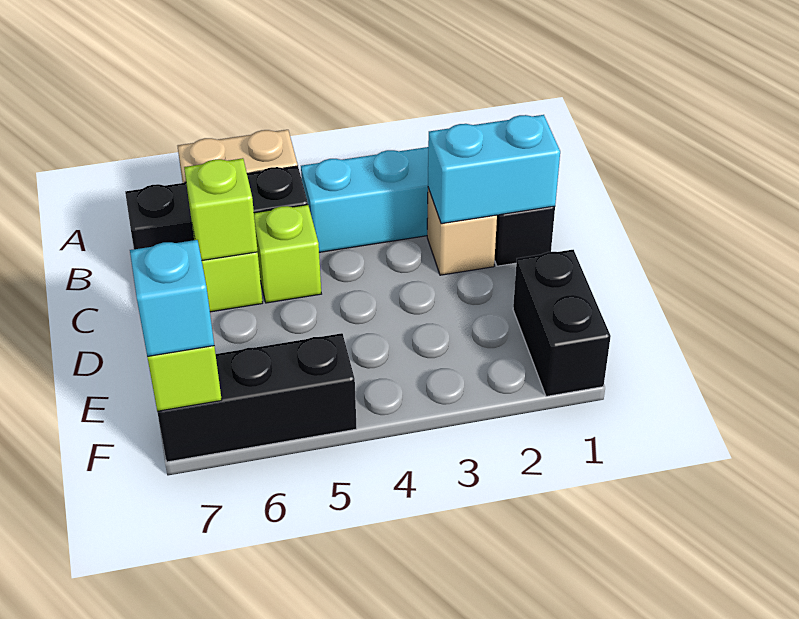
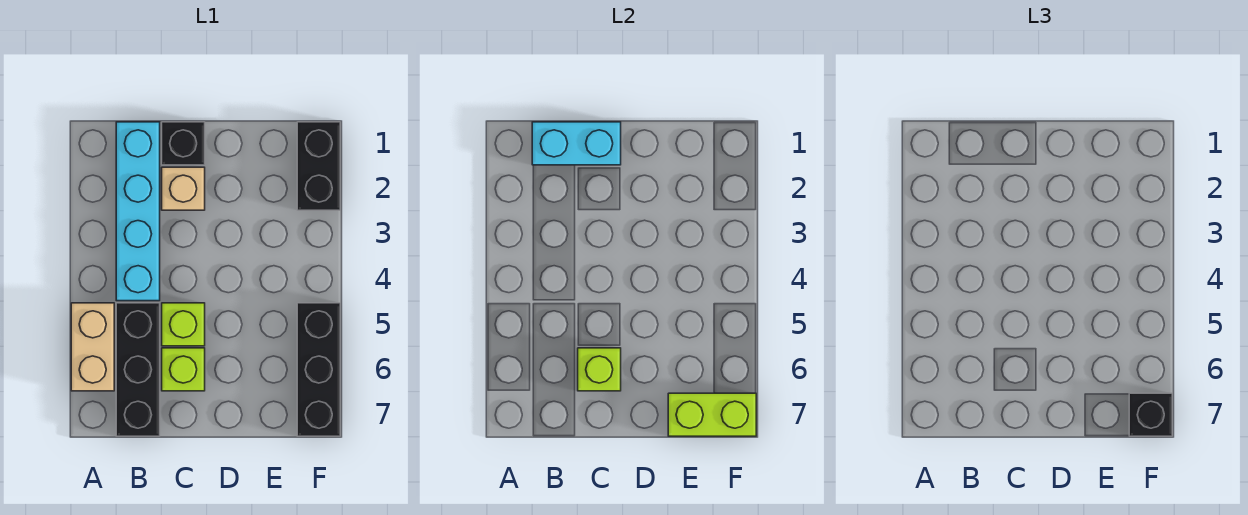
cyan 1x2 brick [428,115,560,224] -> cyan 1x2 brick turned to [532,122,621,165]
black 1x2 brick [513,250,611,396] -> black 1x2 brick turned to [297,122,340,210]
cyan 1x1 brick [130,240,214,356] -> black 1x1 brick [1129,393,1172,436]

